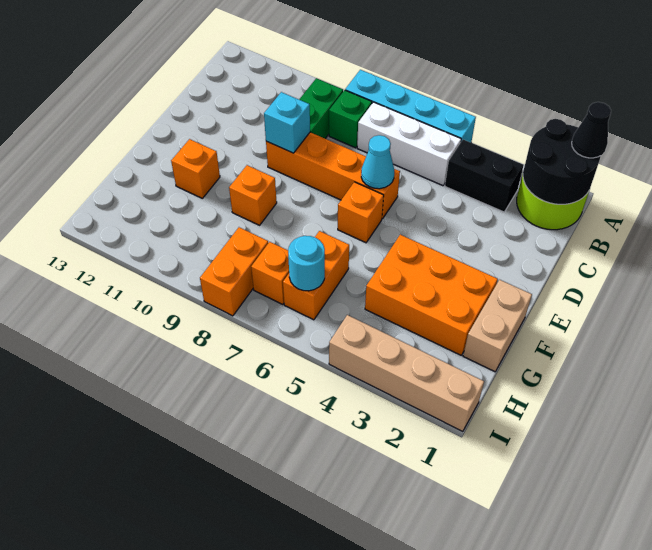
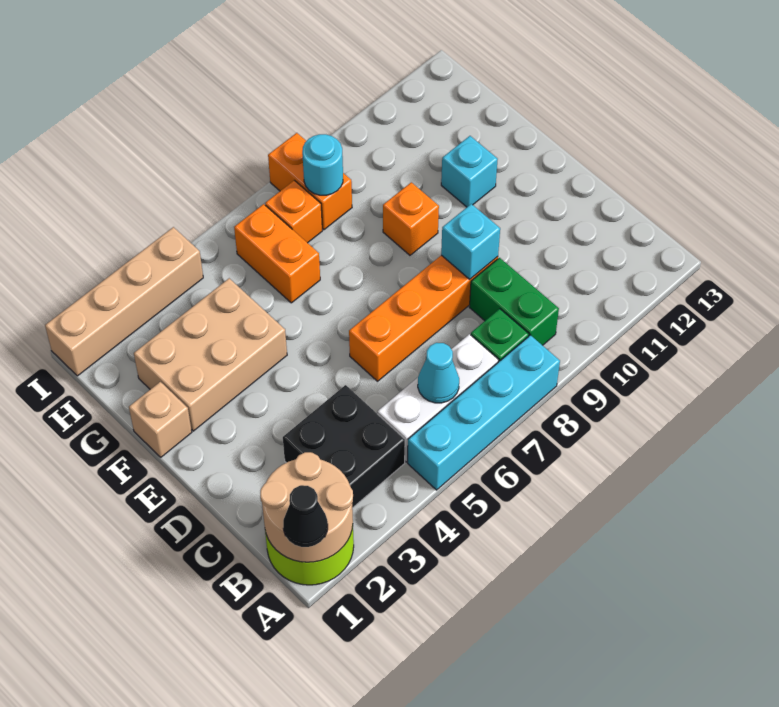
black 2x2 round brick [523,119,600,204] -> tan 2x2 round brick [260,452,353,562]
black 1x2 brick [445,140,524,212] -> black 2x2 brick [283,385,405,508]
cyan 1x1 cone [361,135,394,189] -> cyan 1x1 cone moved to [418,343,459,403]
orange 1x1 brick [338,182,384,243] -> none
tan 1x2 brick [463,280,532,372] -> tan 1x1 brick [129,382,192,457]
orange 2x3 brick [365,234,498,355] -> tan 2x3 brick [134,278,287,431]
orange 1x1 brick [171,139,220,198] -> cyan 1x1 brick [441,136,498,207]
cyan 1x1 round brick [288,236,325,291] -> cyan 1x1 round brick moved to [302,134,343,195]

